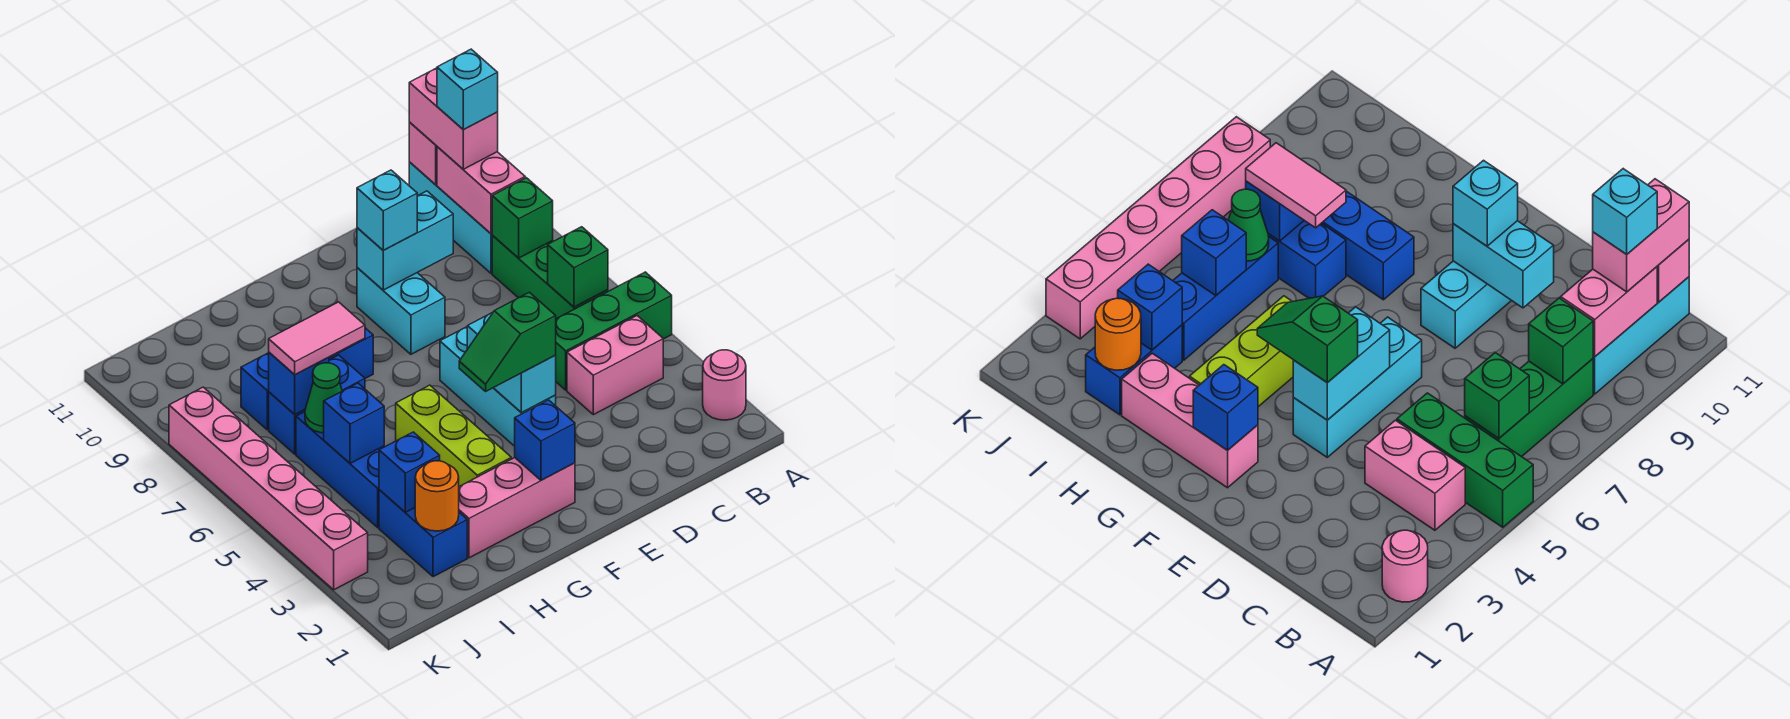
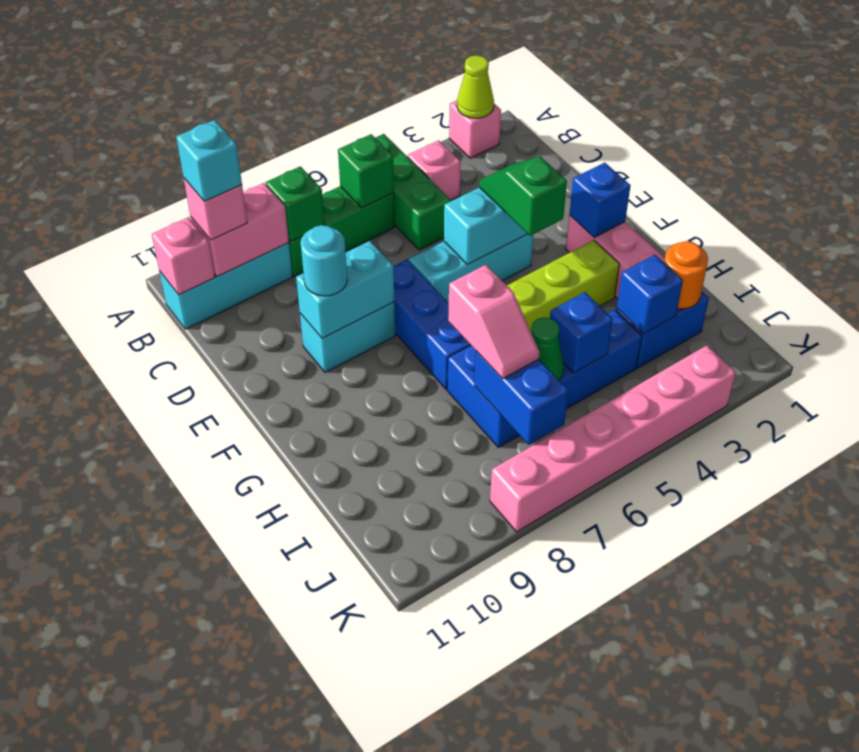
pink 1x1 round brick [703,350,746,420] -> pink 1x1 brick [449,101,501,158]
none -> lime 1x1 cone [457,55,494,118]
pink 1x2 brick [567,316,663,415] -> pink 1x1 brick [408,140,461,200]
pink 1x2 brick [409,68,498,169] -> pink 1x1 brick [184,178,247,240]
cyan 1x2 brick [357,191,453,290] -> cyan 1x2 brick turned to [296,241,394,339]
green 1x2 slope [459,292,556,391] -> green 1x2 slope turned to [479,157,567,236]
cyan 1x1 brick [357,170,417,250] -> cyan 1x1 round brick [301,225,347,296]
blue 1x3 brick [241,328,373,430] -> blue 1x3 brick moved to [394,260,470,390]
pink 1x2 tile [269,302,365,375] -> pink 1x2 slope [448,265,540,379]
blue 1x1 brick [269,352,329,414] -> blue 1x2 brick [474,351,568,445]

